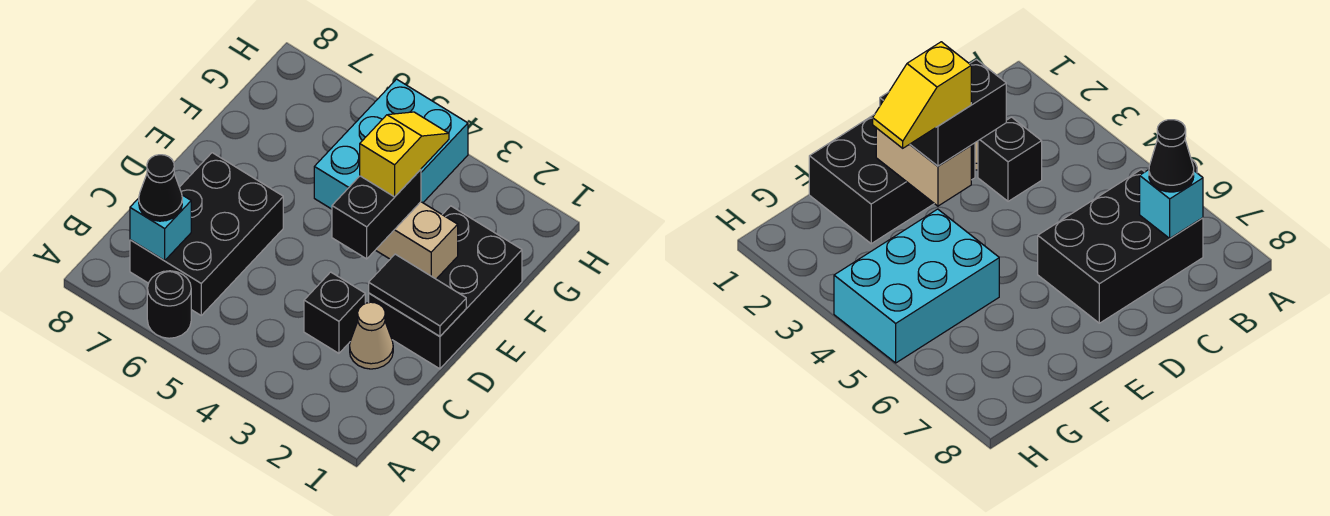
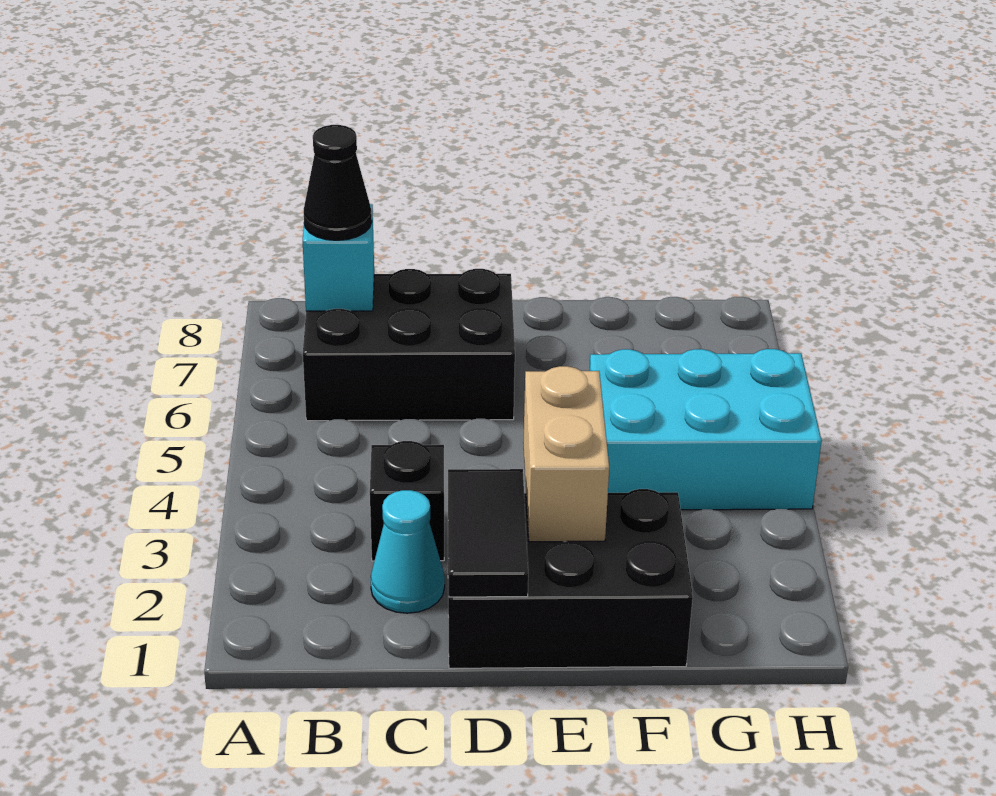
black 1x1 round brick [147,271,191,338] -> none
tan 1x1 cone [350,302,393,369] -> cyan 1x1 cone [371,490,445,613]
black 1x2 brick [332,170,421,259] -> none
yellow 1x2 slope [360,112,449,197] -> none

